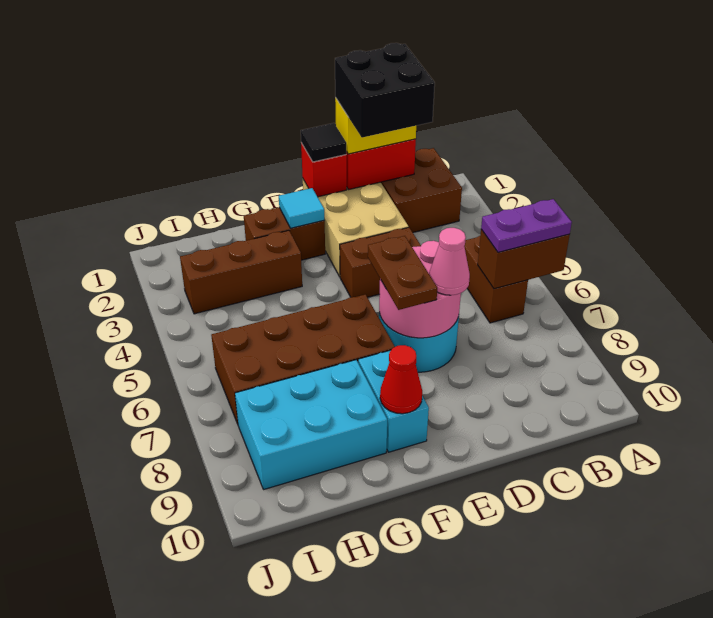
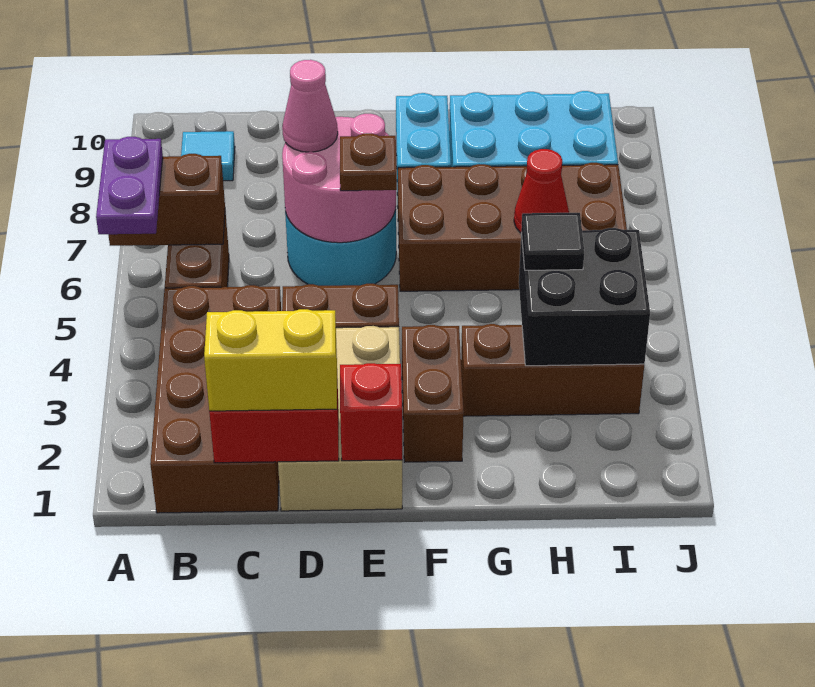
purple 1x2 plate [481,199,572,252] -> purple 1x2 plate turned to [96,137,163,234]
brown 2x2 brick [381,148,462,233] -> brown 2x4 brick [150,285,281,513]
black 2x2 brick [335,43,435,138] -> black 2x2 brick moved to [519,228,650,366]
black 1x1 tile [301,123,346,162] -> black 1x1 tile moved to [521,213,584,270]
brown 1x2 plate [368,236,437,310] -> brown 1x1 plate [340,133,397,191]
brown 1x2 brick [244,207,325,260] -> brown 1x2 brick turned to [402,325,464,462]
cyan 1x1 tile [279,188,324,228] -> cyan 1x1 tile moved to [181,131,235,181]
red 1x1 cone [380,345,422,414] -> red 1x1 cone moved to [514,149,569,233]

